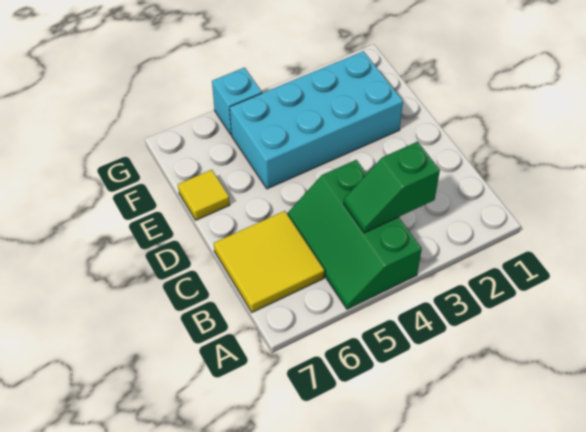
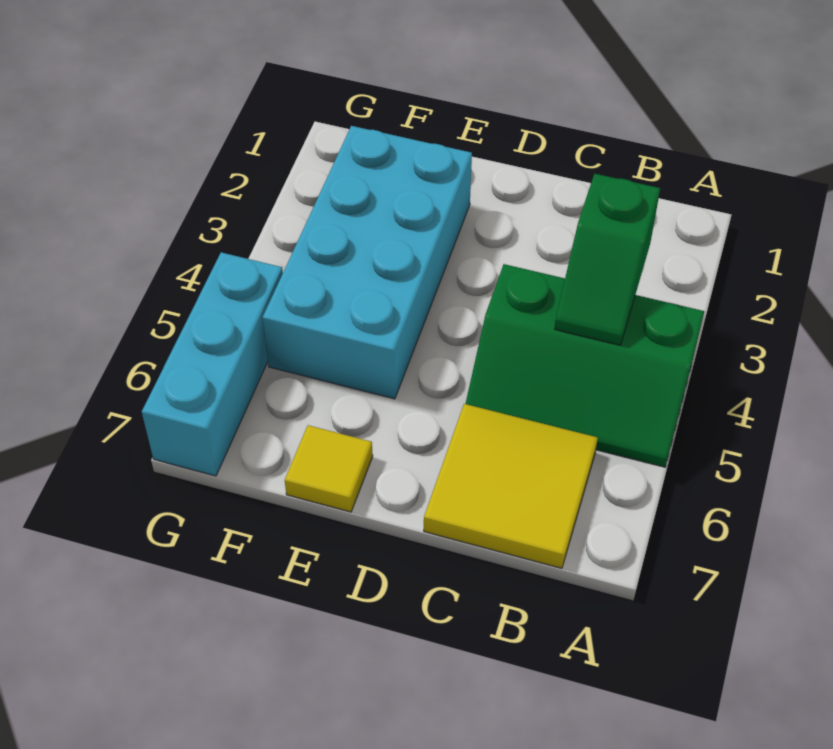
cyan 1x1 brick [212,68,262,135] -> cyan 1x3 brick [142,252,283,476]

